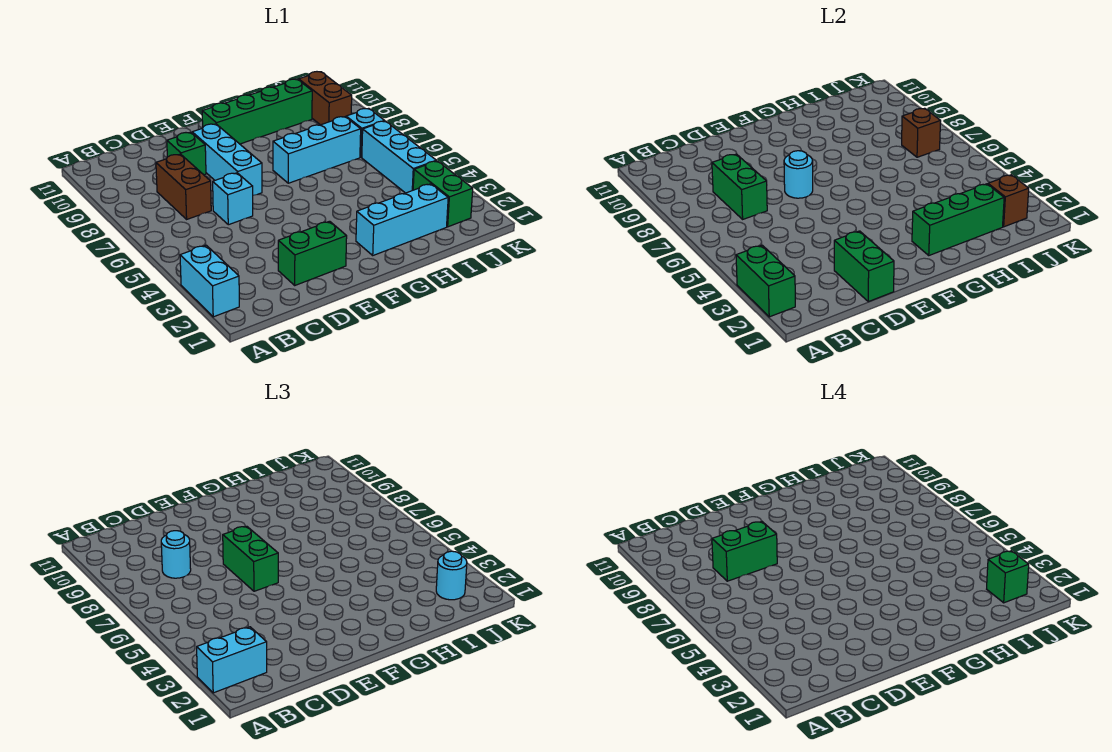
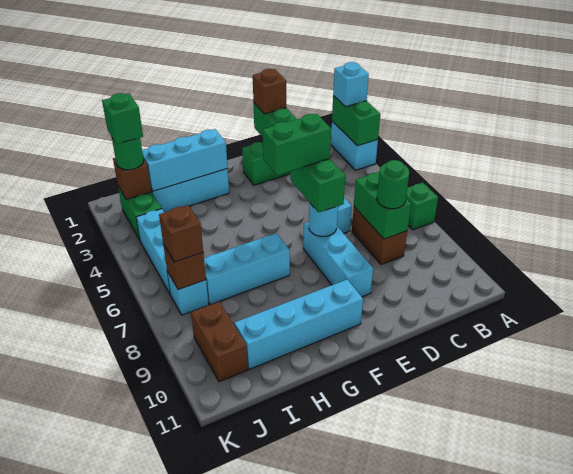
cyan 1x2 brick [197,627,267,693] -> cyan 1x1 brick [333,62,369,107]
cyan 1x1 round brick [161,531,191,578] -> green 1x1 round brick [377,160,409,209]
green 1x2 brick [712,521,777,581] -> green 1x2 brick moved to [263,114,331,175]
none -> brown 1x1 brick [253,69,286,114]
green 1x1 brick [167,132,206,175] -> green 1x1 brick moved to [406,183,438,230]
green 1x4 brick [202,79,312,144] -> cyan 1x4 brick [234,279,363,369]
green 1x3 brick [912,184,1004,255] -> cyan 1x3 brick [142,129,228,191]
cyan 1x1 round brick [436,551,467,600] -> green 1x1 round brick [112,138,144,170]
none -> brown 1x1 brick [159,205,203,262]

